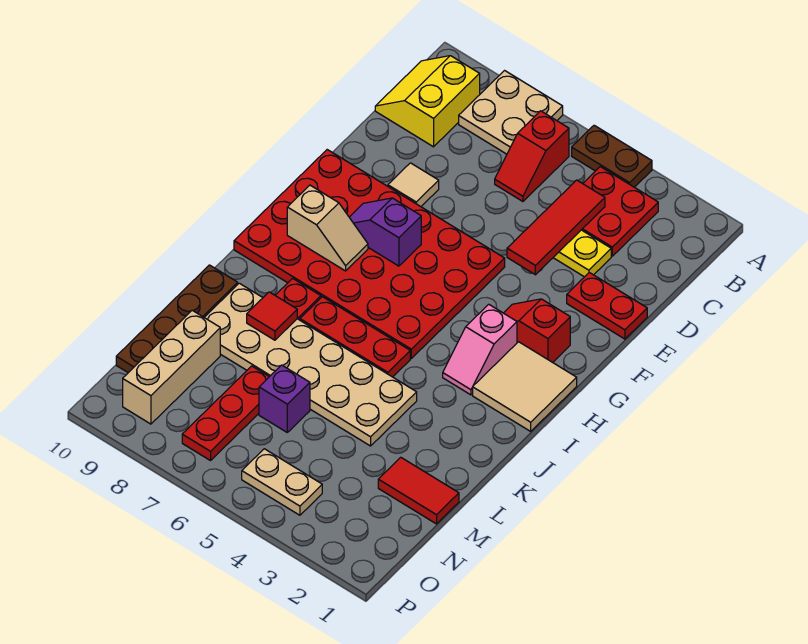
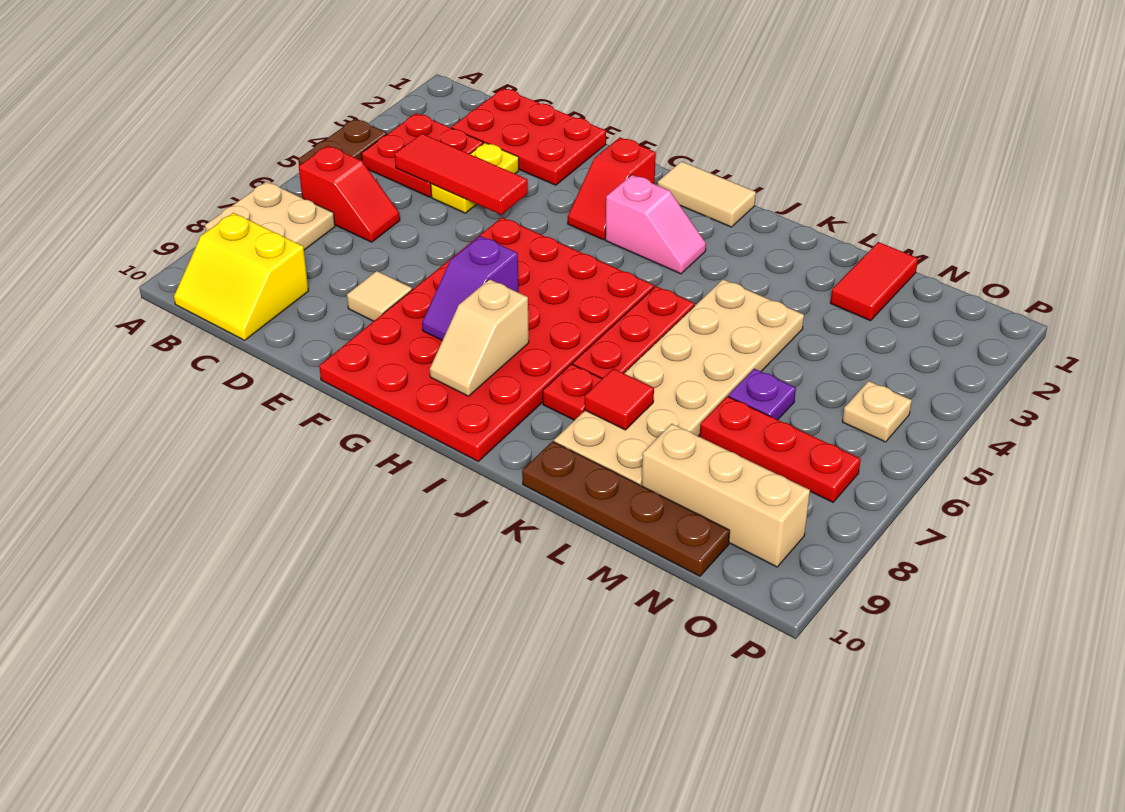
red 1x2 plate [567,273,647,339] -> red 2x3 plate [452,88,606,185]
tan 2x2 tile [473,342,577,431] -> tan 1x2 tile [657,161,756,227]
tan 1x2 slope [287,185,368,271] -> tan 1x2 slope turned to [430,279,529,396]
purple 1x1 brick [259,365,310,432] -> purple 1x1 plate [728,369,796,420]
tan 1x2 plate [242,449,322,515] -> tan 1x1 plate [842,381,912,442]

